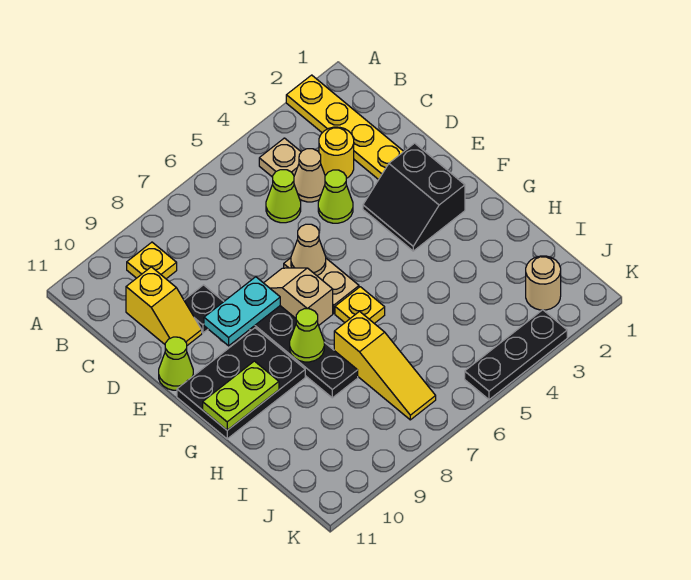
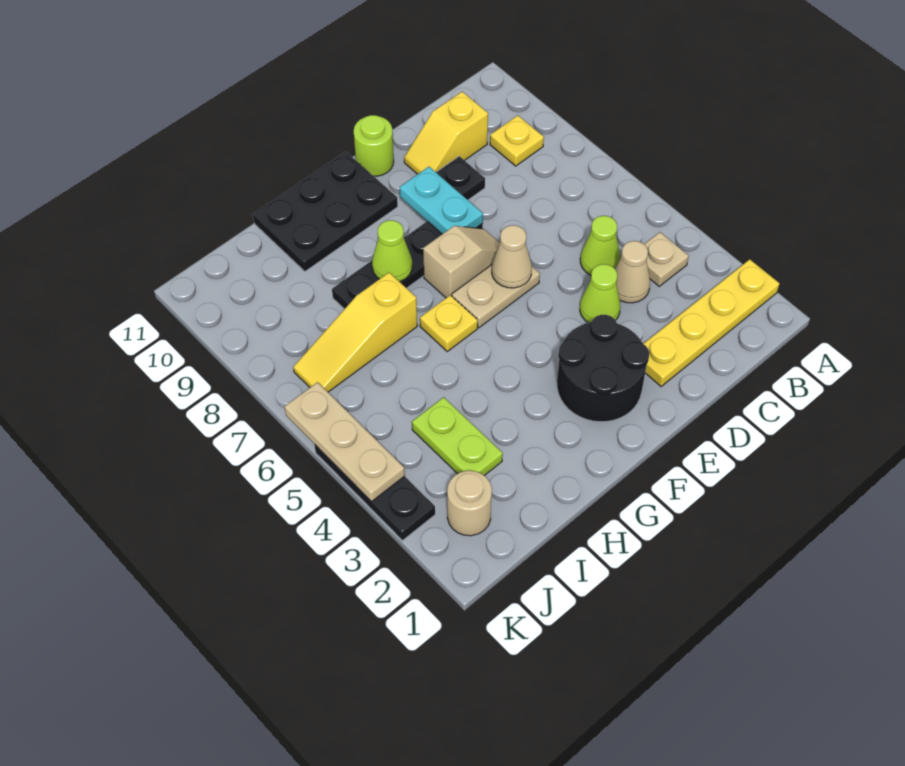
yellow 1x1 round brick [319,127,354,178] -> none
black 2x2 slope [363,143,465,251] -> black 2x2 round brick [557,315,649,422]
lime 1x1 cone [159,337,193,390] -> lime 1x1 round brick [354,115,394,176]
black 2x3 plate [177,328,305,439] -> black 2x3 plate turned to [253,152,398,271]
lime 1x2 plate [203,361,279,430] -> lime 1x2 plate moved to [412,397,503,476]
none -> tan 1x3 plate [285,382,405,502]

